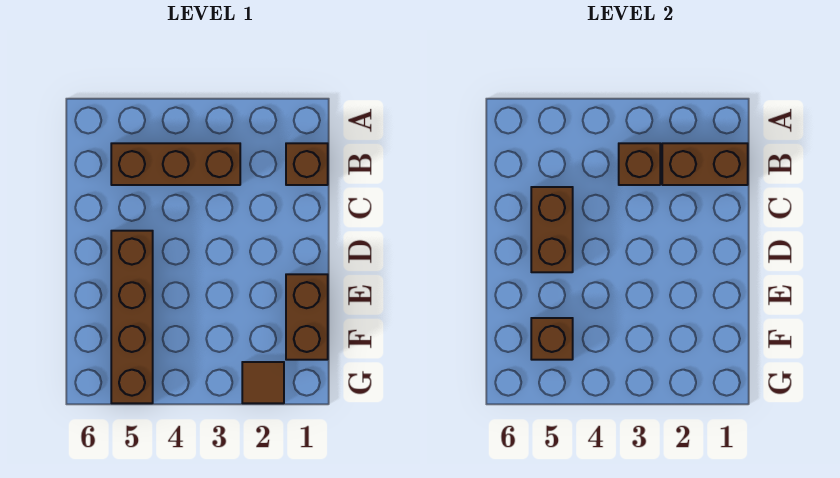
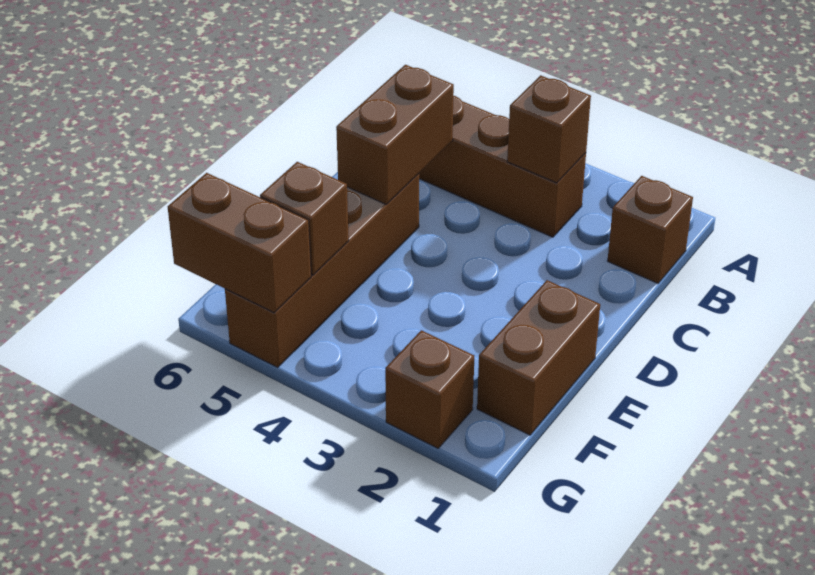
brown 1x2 brick [662,143,748,185] -> brown 1x2 brick moved to [168,173,311,313]
brown 1x1 tile [242,362,284,403] -> brown 1x1 brick [385,330,474,448]

